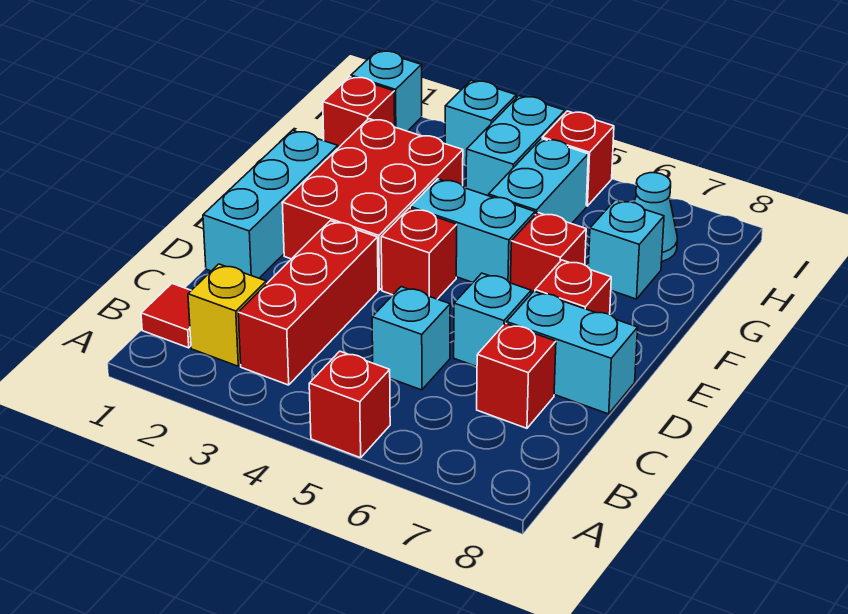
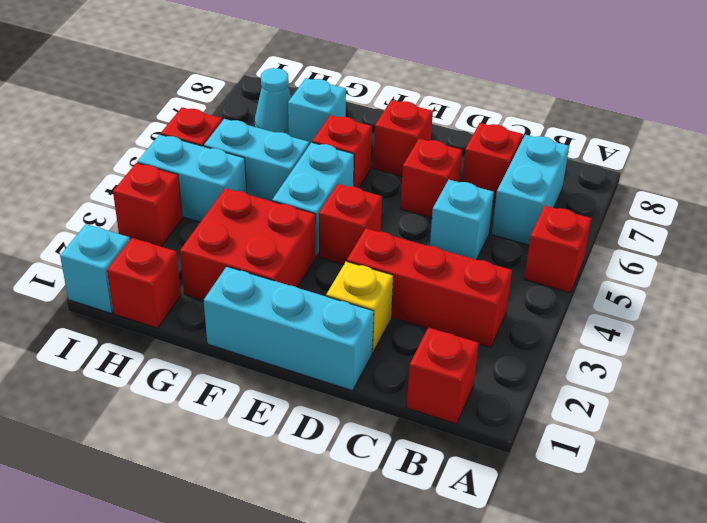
red 1x1 tile [141,284,191,348] -> red 1x1 brick [407,327,479,424]
yellow 1x1 brick [188,264,266,366] -> yellow 1x1 brick moved to [326,261,393,353]
cyan 1x1 brick [454,273,531,367] -> red 1x1 brick [400,139,462,218]
cyan 1x2 brick [507,291,638,414] -> cyan 1x2 brick moved to [492,135,569,245]
red 2x3 brick [282,119,463,290] -> red 2x2 brick [180,188,316,301]
cyan 1x1 brick [445,80,516,166] -> red 1x1 brick [113,163,182,247]

